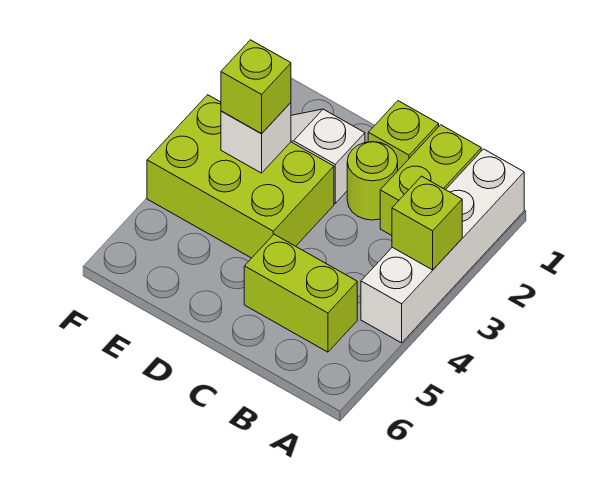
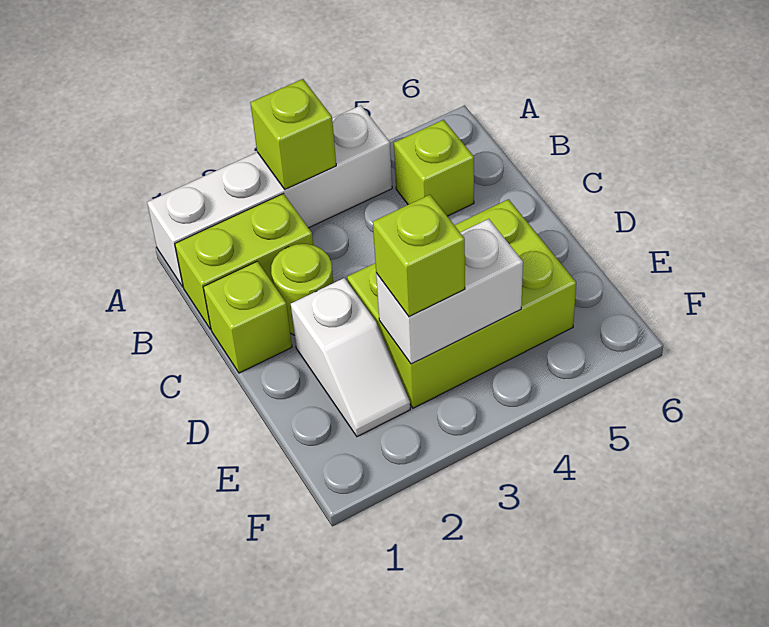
lime 1x2 brick [244,234,357,352] -> lime 1x1 brick [394,120,474,216]
lime 2x3 brick [147,95,334,258] -> lime 2x3 brick turned to [347,199,576,408]
white 1x1 brick [221,103,291,173] -> white 1x2 brick [376,219,523,364]

